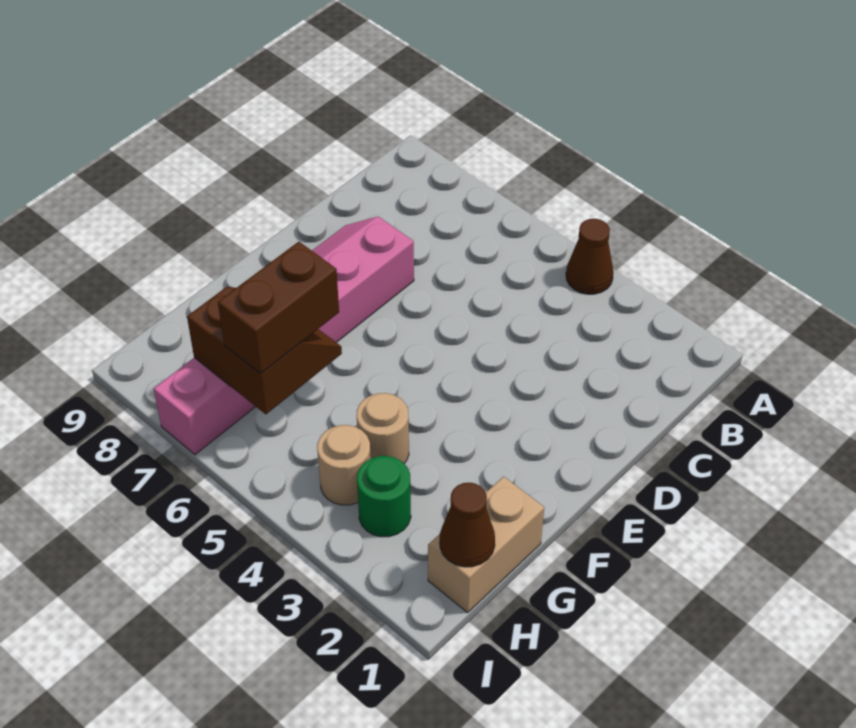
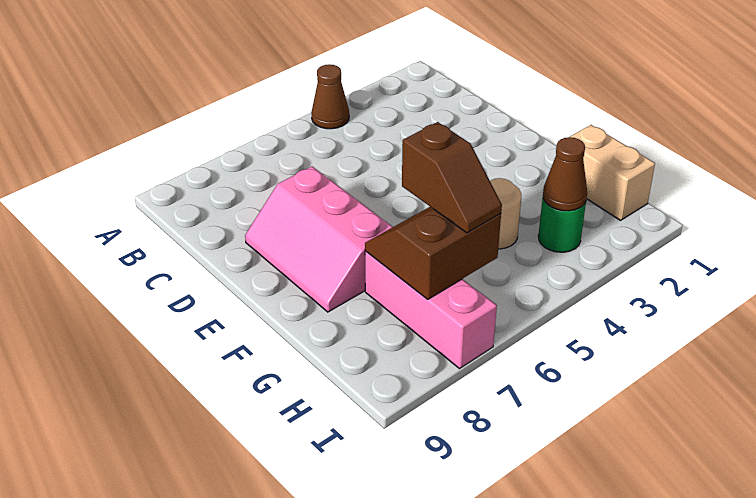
brown 1x2 brick [218,242,339,373] -> brown 1x2 slope [402,122,502,233]
brown 1x1 cone [440,483,495,567] -> brown 1x1 cone moved to [543,137,587,211]
tan 1x1 round brick [317,425,371,505] -> none

